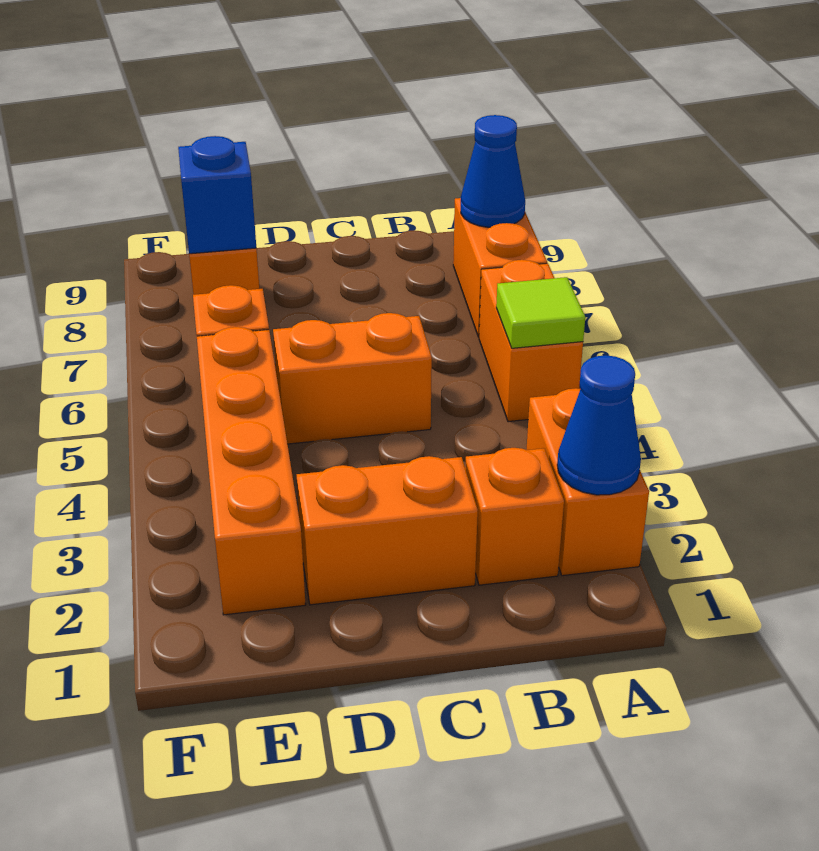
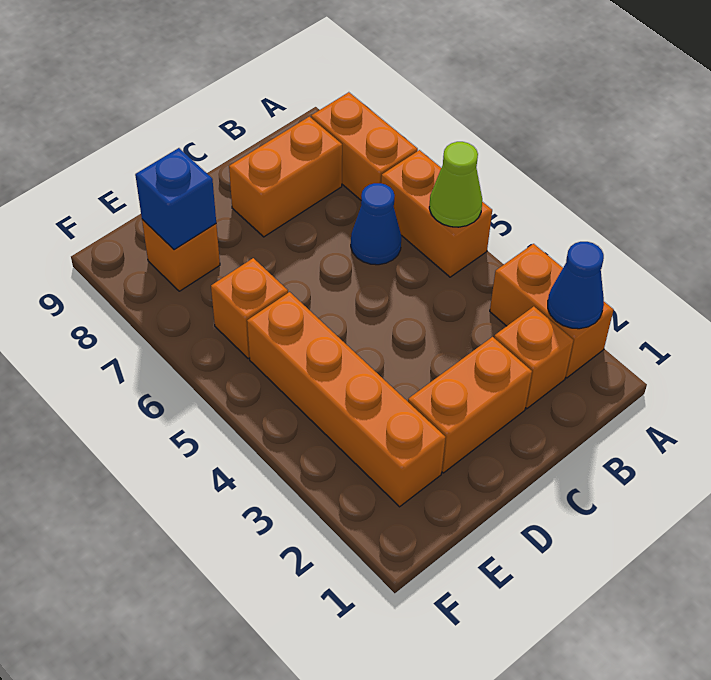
lime 1x1 tile [496,277,585,348] -> lime 1x1 cone [429,142,482,227]
blue 1x1 cone [461,115,525,227] -> blue 1x1 cone moved to [351,183,401,265]
orange 1x2 brick [273,313,432,444] -> orange 1x2 brick moved to [229,117,342,237]

